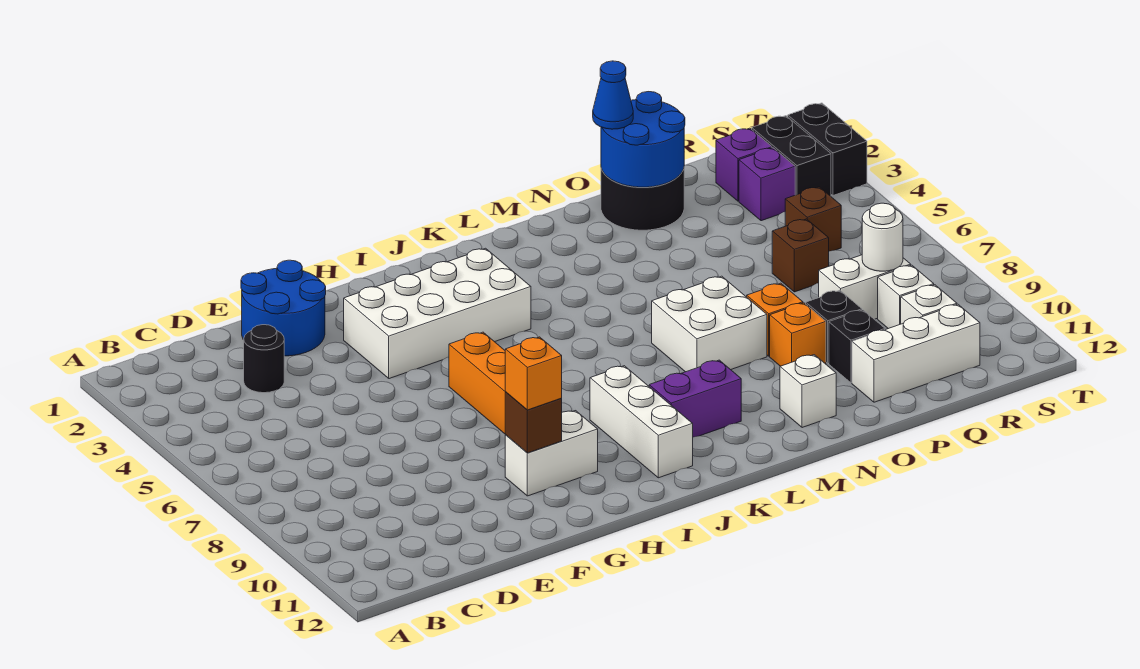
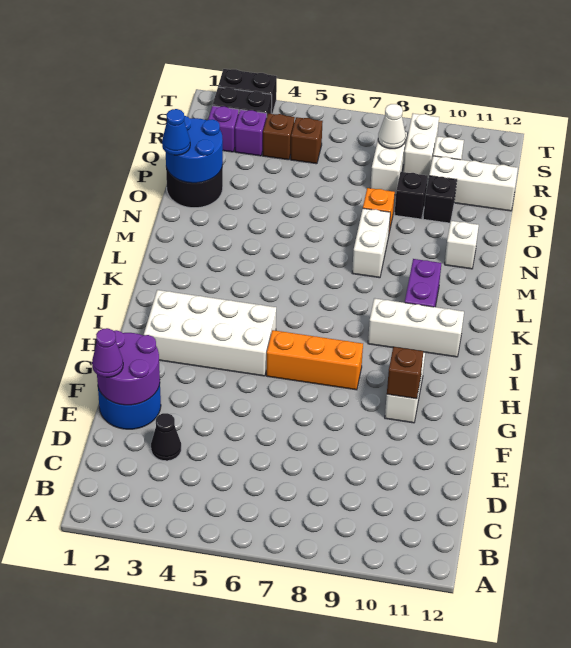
black 1x1 round brick [244,325,284,393] -> black 1x1 cone [151,413,181,461]
none -> purple 2x2 round brick [97,330,160,405]
none -> purple 1x1 cone [92,328,123,377]
white 2x4 brick [344,248,531,379] -> white 2x4 brick turned to [144,290,276,376]
orange 1x1 brick [505,337,562,410] -> none
white 2x2 brick [652,276,767,372] -> white 1x2 brick [352,208,390,278]
orange 1x1 brick [770,303,826,366] -> none
white 1x3 brick [852,304,980,402] -> white 1x3 brick turned to [429,156,518,211]
brown 1x1 brick [772,219,829,292] -> brown 1x1 brick moved to [263,113,295,160]
white 1x1 round brick [862,203,903,271] -> white 1x1 cone [378,104,406,149]
white 1x1 brick [878,265,934,329] -> white 1x2 brick [403,114,439,179]

